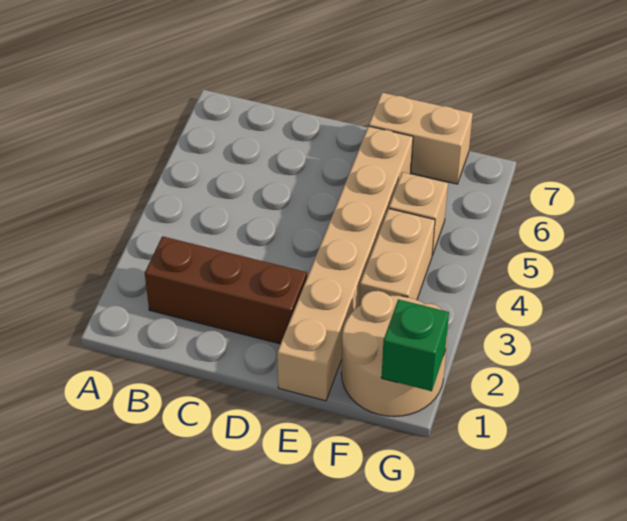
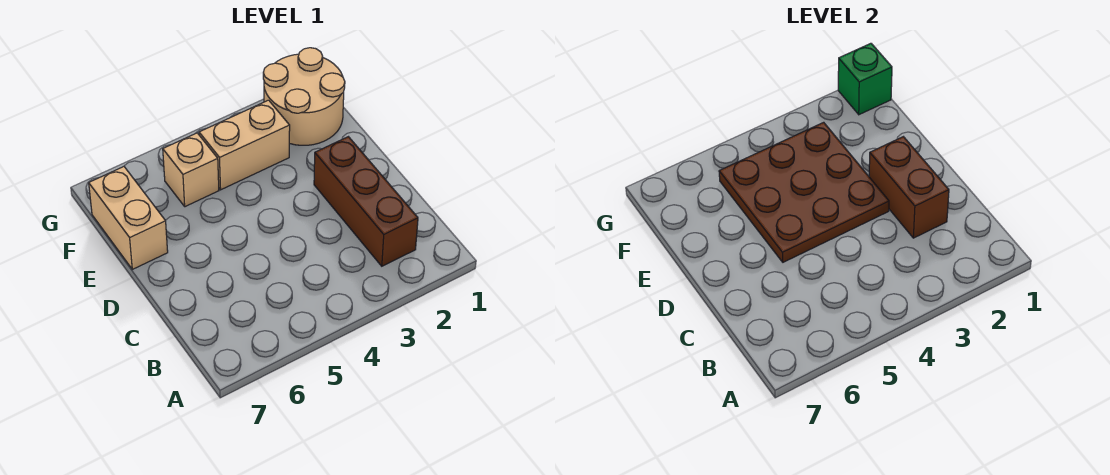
none -> brown 1x2 brick [869,137,949,238]
none -> brown 3x3 plate [719,122,889,262]
tan 1x6 brick [277,126,413,401] -> none

